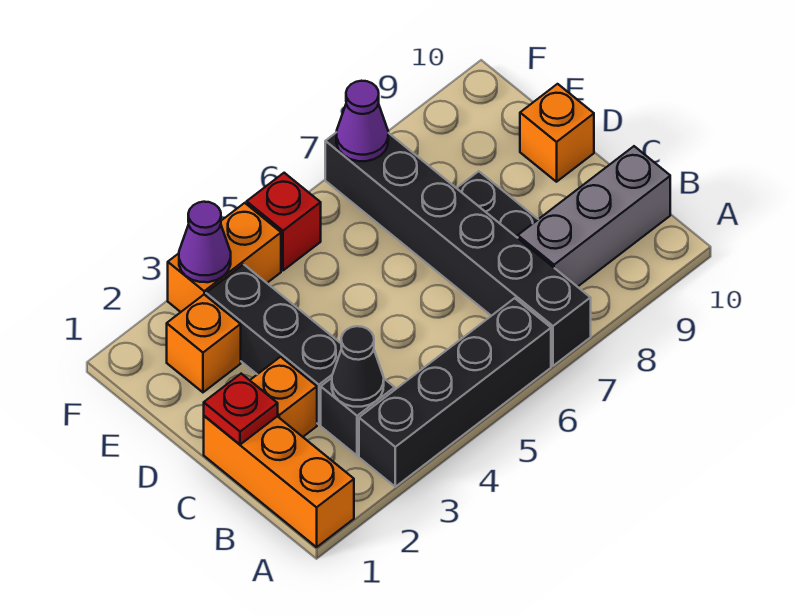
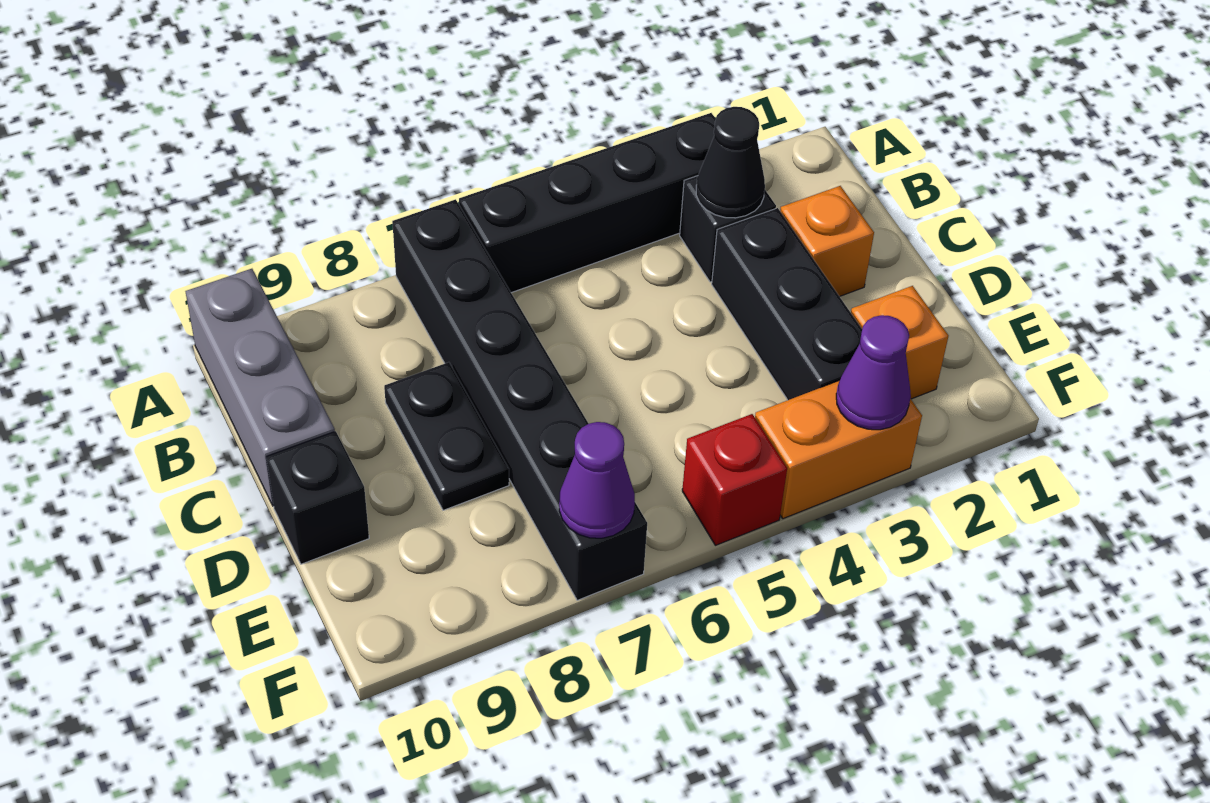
orange 1x3 brick [204,416,354,547] -> none
grey 1x3 brick [518,146,670,287] -> grey 1x3 brick turned to [185,269,335,506]
red 1x1 plate [204,374,278,445] -> none
orange 1x1 brick [520,84,594,182] -> black 1x1 brick [266,431,369,564]

